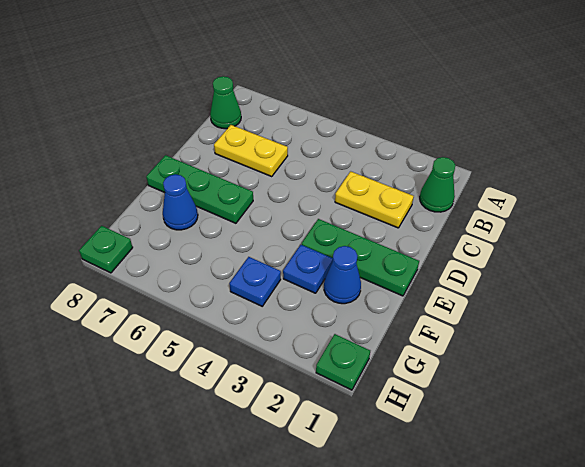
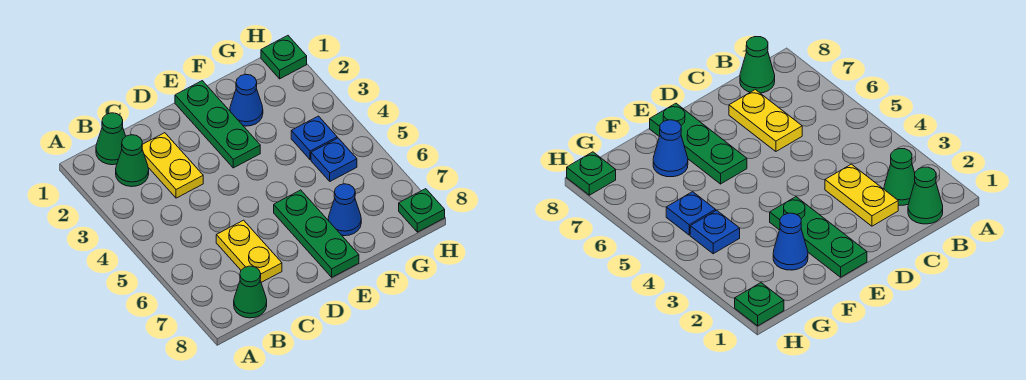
none -> green 1x1 cone [116,135,149,187]
blue 1x1 plate [283,245,333,293] -> blue 1x1 plate moved to [311,138,357,181]

